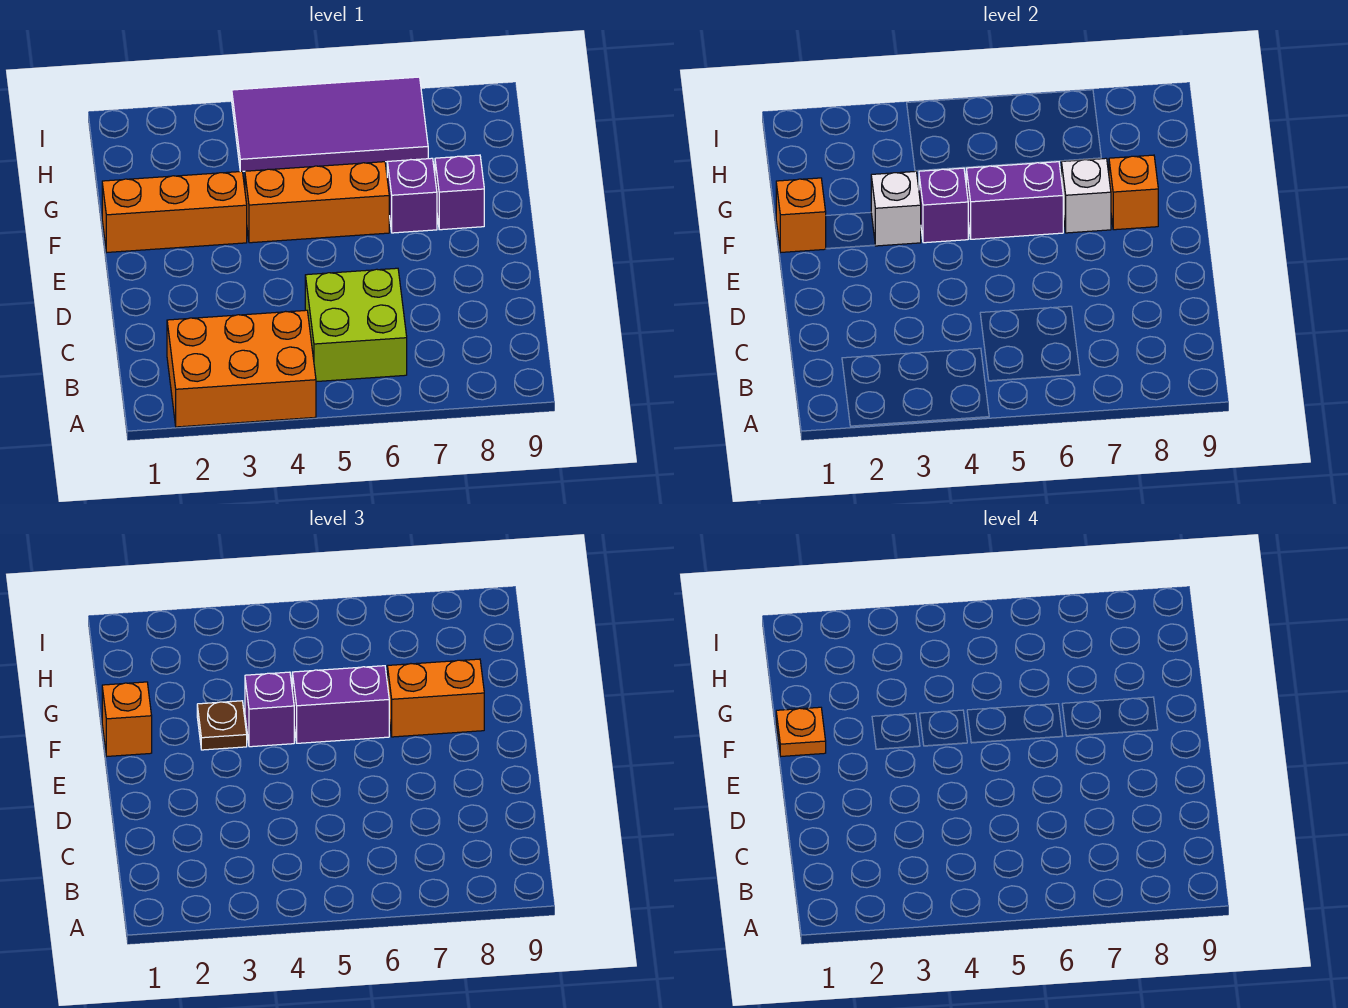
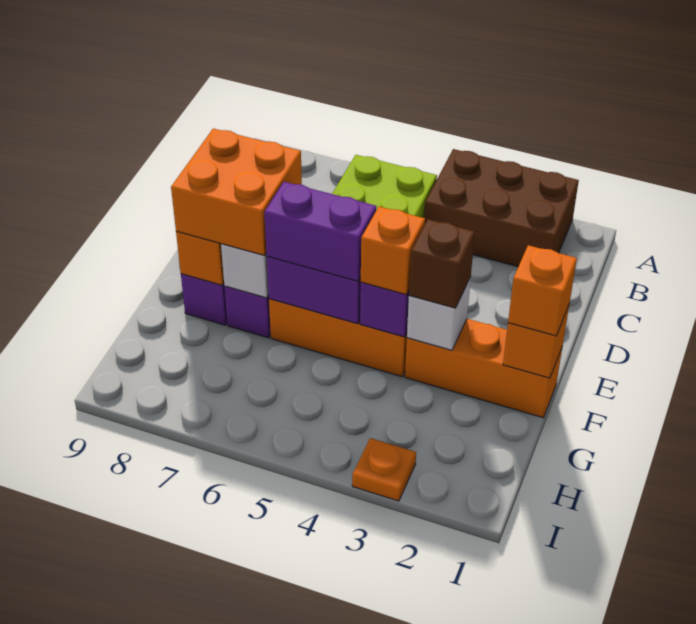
orange 2x3 brick [167,310,316,427] -> brown 2x3 brick [424,149,579,267]
orange 1x1 plate [776,707,826,756] -> orange 1x1 plate moved to [352,438,416,501]
brown 1x1 plate [197,701,247,750] -> brown 1x1 brick [409,219,475,308]
purple 1x1 brick [245,672,294,747] -> orange 1x1 brick [361,207,425,295]
orange 1x2 brick [387,659,484,737] -> orange 2x2 brick [171,129,302,255]
purple 2x4 tile [232,77,428,172] -> none

